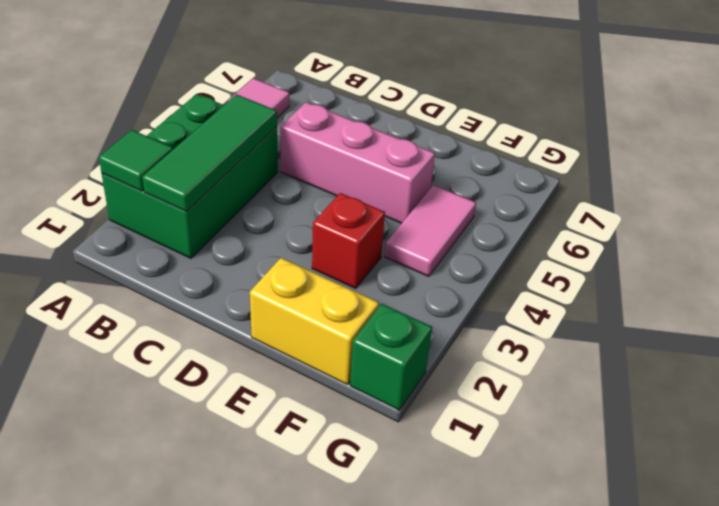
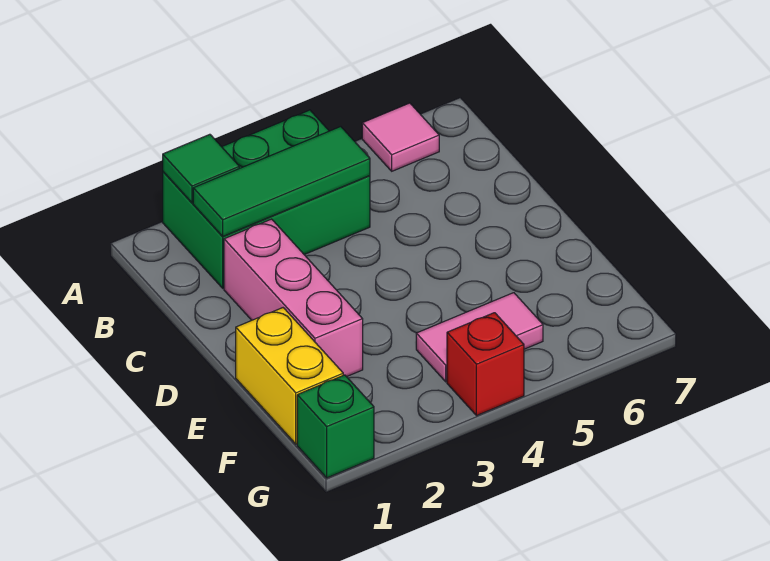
pink 1x3 brick [280,102,435,223] -> pink 1x3 brick moved to [224,219,363,377]
red 1x1 brick [312,193,385,288] -> red 1x1 brick moved to [447,313,524,416]

